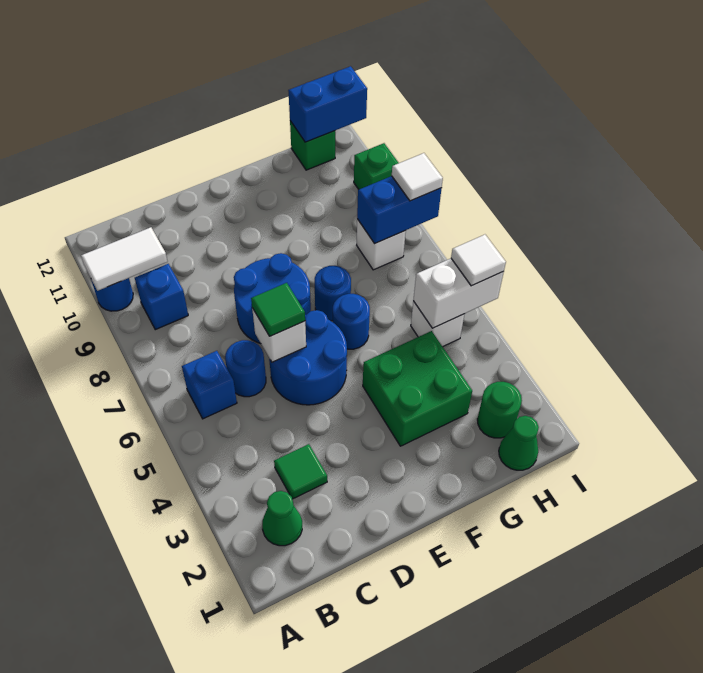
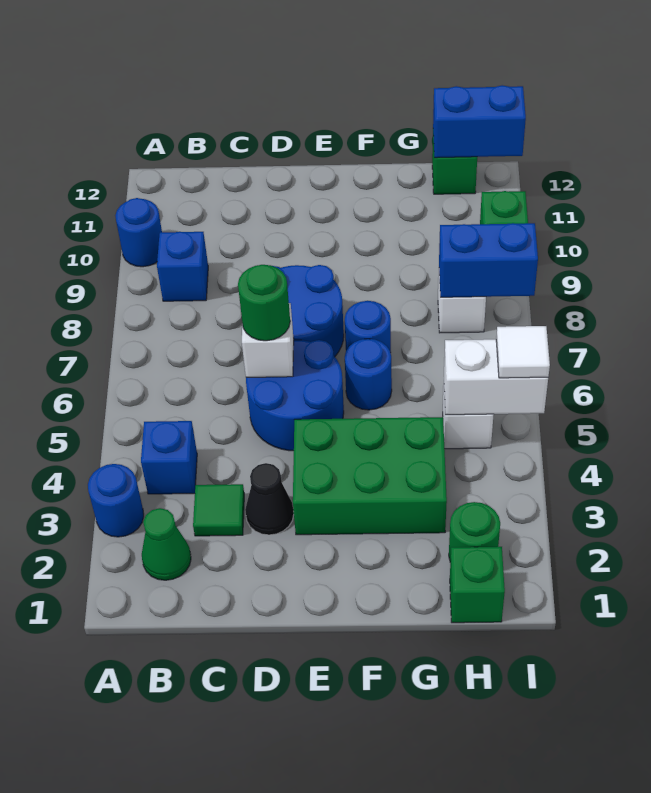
white 1x2 tile [81,227,168,291] -> none
blue 1x1 brick [182,351,237,419] -> blue 1x1 brick moved to [141,421,197,494]
blue 1x1 round brick [225,340,266,397] -> blue 1x1 round brick moved to [88,464,144,537]
none -> black 1x1 cone [245,463,294,535]
green 1x1 tile [251,283,305,336] -> green 1x1 round brick [238,265,290,341]
green 2x2 brick [363,331,472,446] -> green 2x3 brick [293,417,447,535]
green 1x1 cone [499,416,539,470] -> green 1x1 brick [450,547,505,623]
white 1x1 tile [392,153,443,201] -> none

